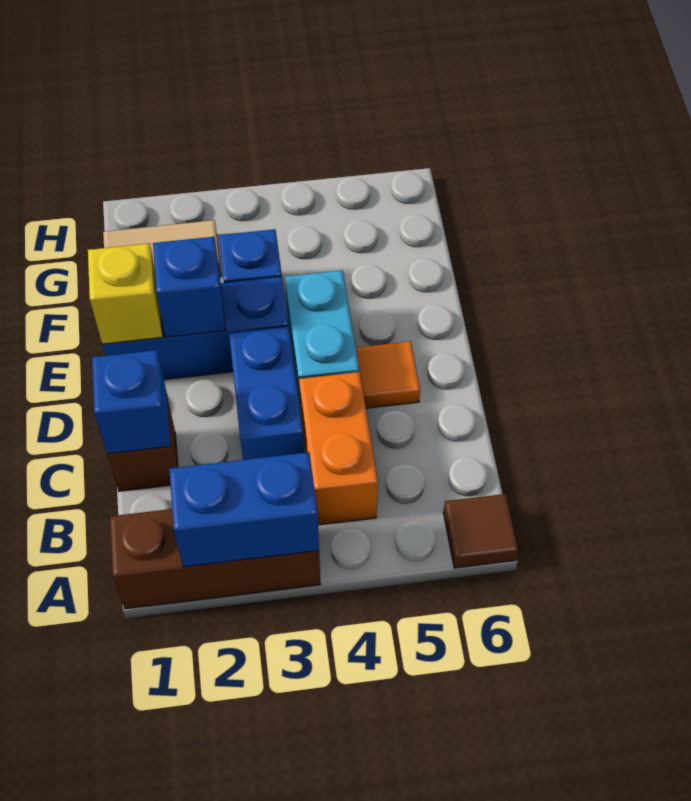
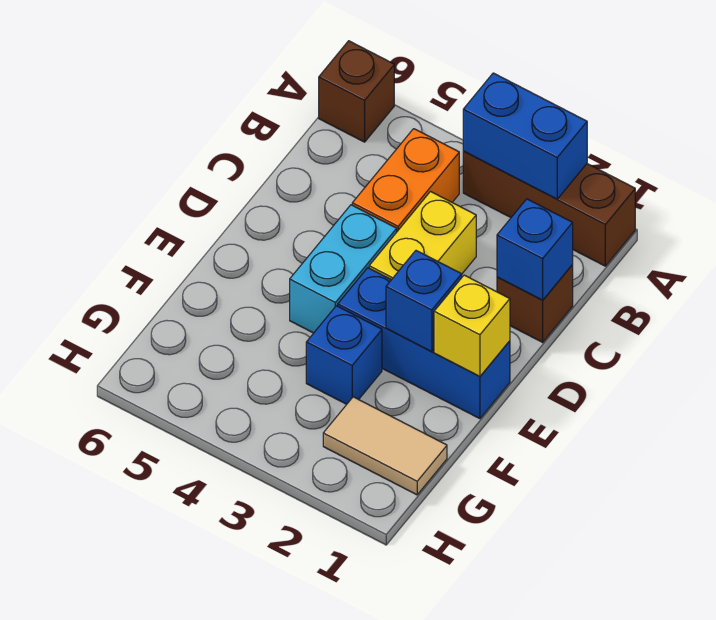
brown 1x1 tile [443,494,518,568] -> brown 1x1 brick [319,41,394,142]
blue 1x2 brick [229,327,304,460] -> yellow 1x2 brick [369,192,476,280]
orange 1x1 tile [356,341,420,408] -> none

